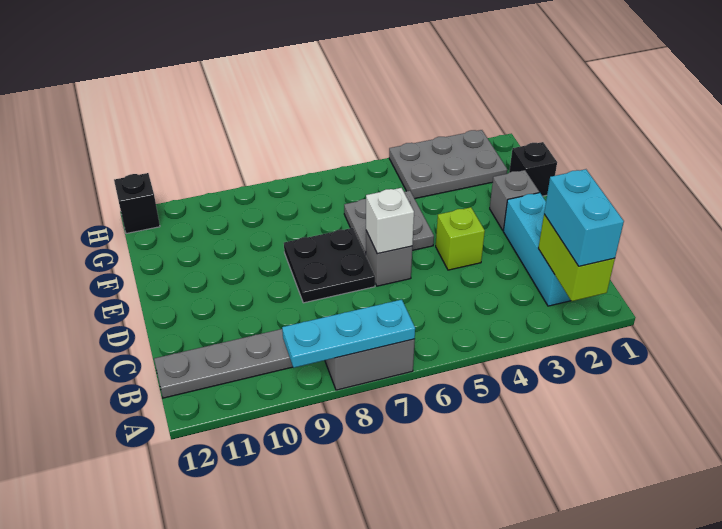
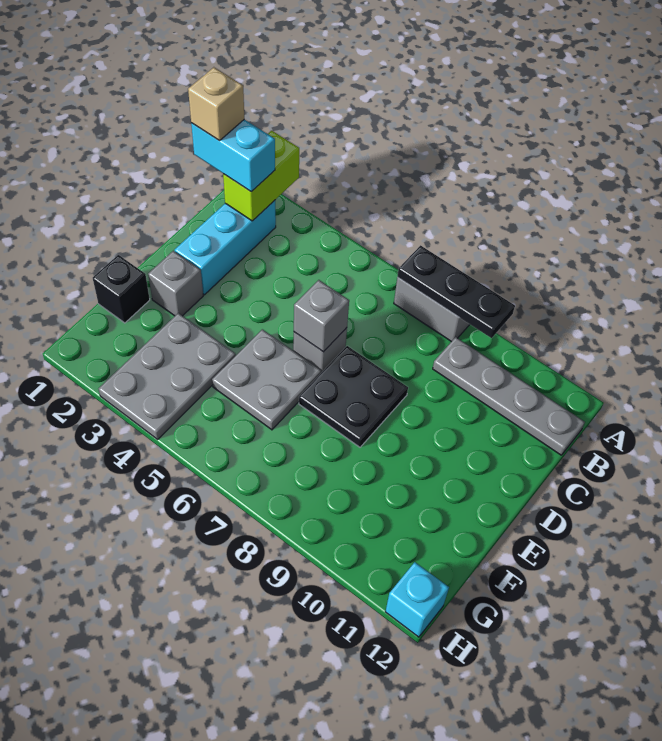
cyan 1x2 brick [544,169,624,266] -> cyan 1x2 brick turned to [191,119,275,192]
cyan 1x3 plate [282,300,415,368] -> black 1x3 plate [397,245,515,338]
none -> tan 1x1 brick [188,67,244,141]
lime 1x1 brick [436,207,485,270] -> none
white 1x1 brick [366,188,414,254] -> grey 1x1 brick [294,280,349,352]
grey 2x3 plate [389,130,507,199] -> grey 2x3 plate turned to [98,313,236,439]
black 1x1 brick [114,173,160,234] -> cyan 1x1 brick [386,562,449,637]

